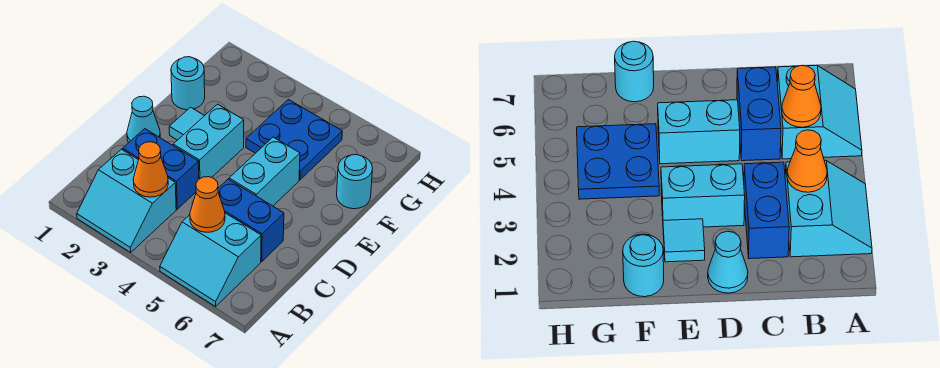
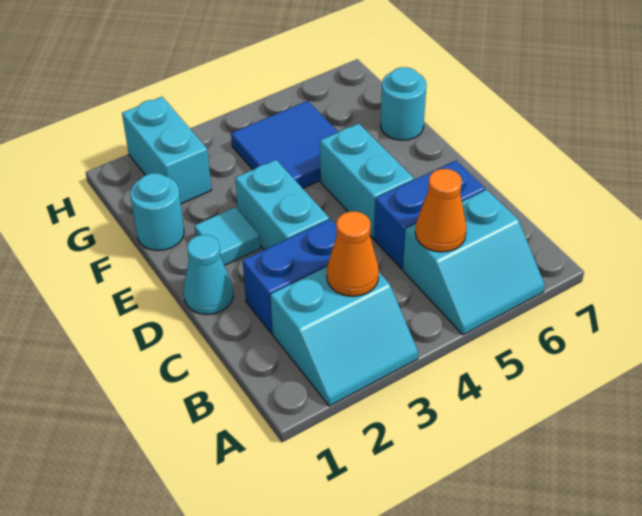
blue 2x2 plate [246,100,342,180] -> blue 2x2 tile [231,101,338,188]
none -> cyan 1x2 brick [122,97,211,204]

